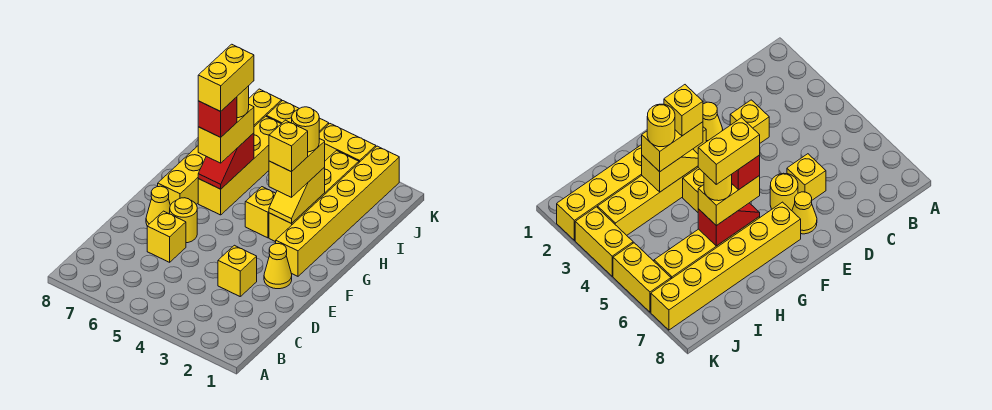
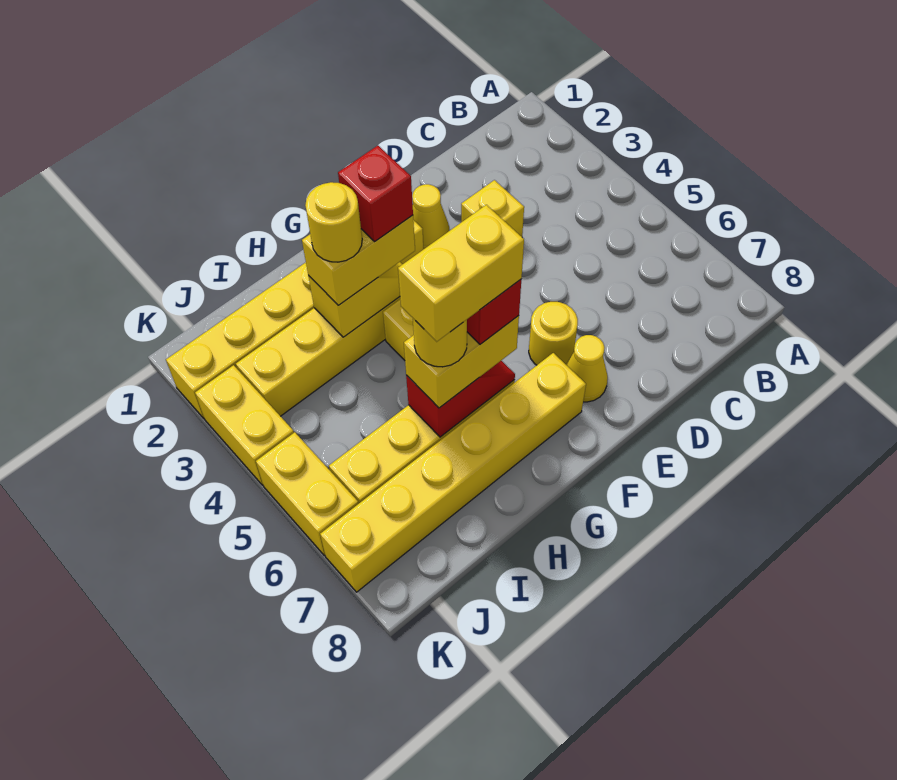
yellow 1x1 brick [147,211,186,262] -> none
yellow 1x1 brick [269,120,308,172] -> red 1x1 brick [338,146,413,241]

